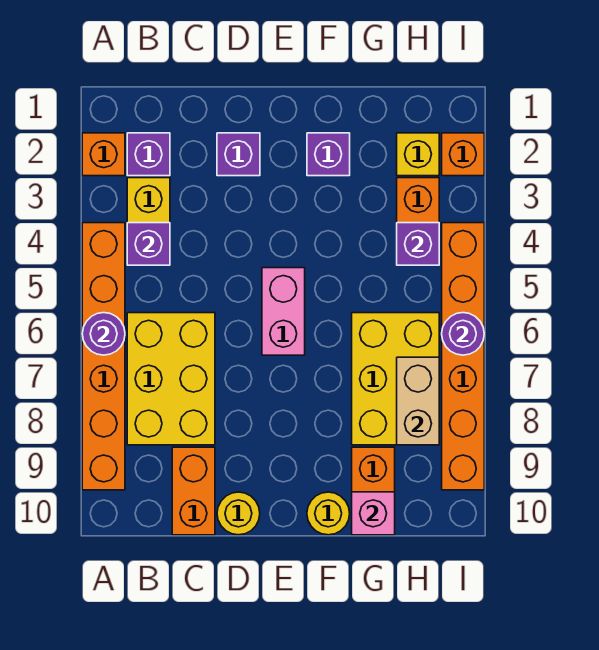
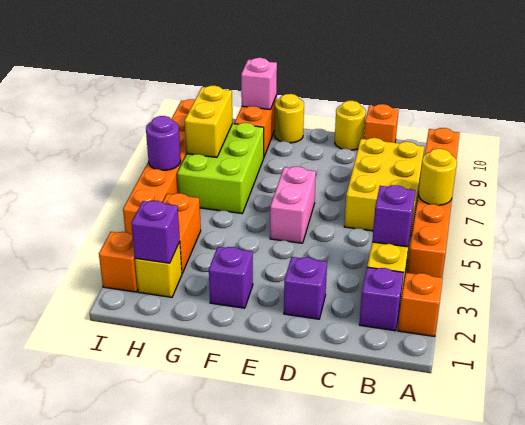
purple 1x1 round brick [82,313,125,355] -> yellow 1x1 round brick [418,149,457,205]
orange 1x2 brick [172,447,215,535] -> orange 1x1 brick [364,104,399,143]
yellow 2x3 brick [352,313,439,445] -> lime 2x3 brick [177,123,264,214]
purple 1x1 brick [397,223,439,265] -> purple 1x1 brick moved to [131,201,180,263]
tan 1x2 brick [397,357,439,445] -> yellow 1x2 brick [185,86,233,157]

